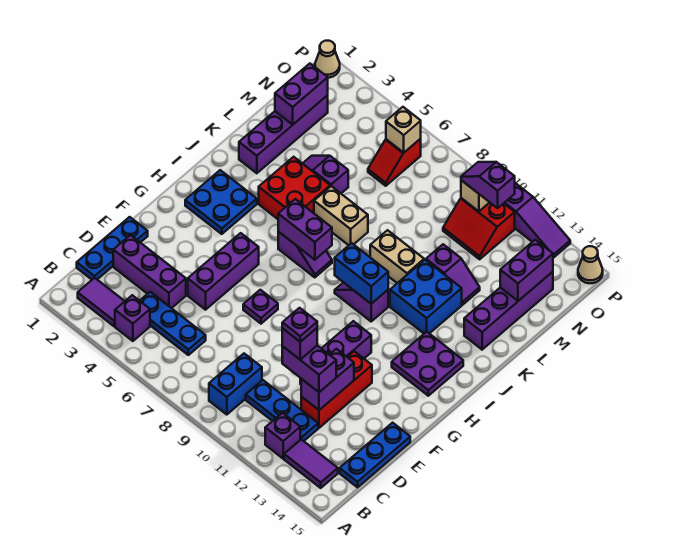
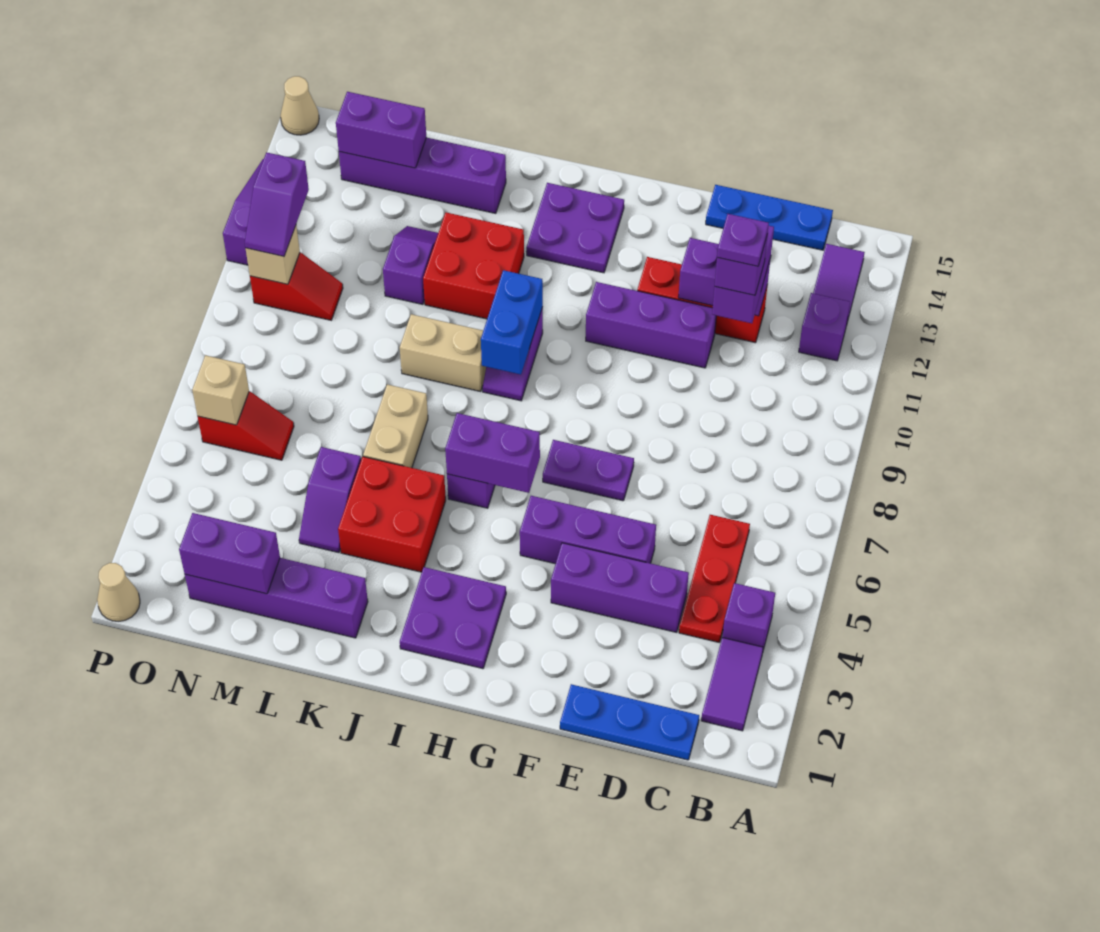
blue 1x2 brick [209,354,262,415] -> none
blue 1x3 plate [140,292,206,355] -> red 1x3 plate [679,515,750,643]
blue 1x3 plate [246,380,318,441] -> none
purple 1x3 brick [113,235,186,308] -> purple 1x3 brick turned to [551,543,689,632]
purple 1x1 plate [243,290,278,324] -> purple 1x2 plate [543,440,634,501]
blue 2x2 plate [185,170,257,234] -> purple 2x2 plate [400,567,506,669]
purple 1x2 brick [278,199,332,260] -> purple 1x2 brick turned to [445,413,540,493]
blue 2x2 brick [390,260,462,333] -> red 2x2 brick [423,212,524,319]
tan 1x2 brick [370,230,424,283] -> tan 1x2 brick turned to [400,314,486,391]
red 2x2 slope [443,198,515,259] -> red 1x2 slope [250,252,343,320]

